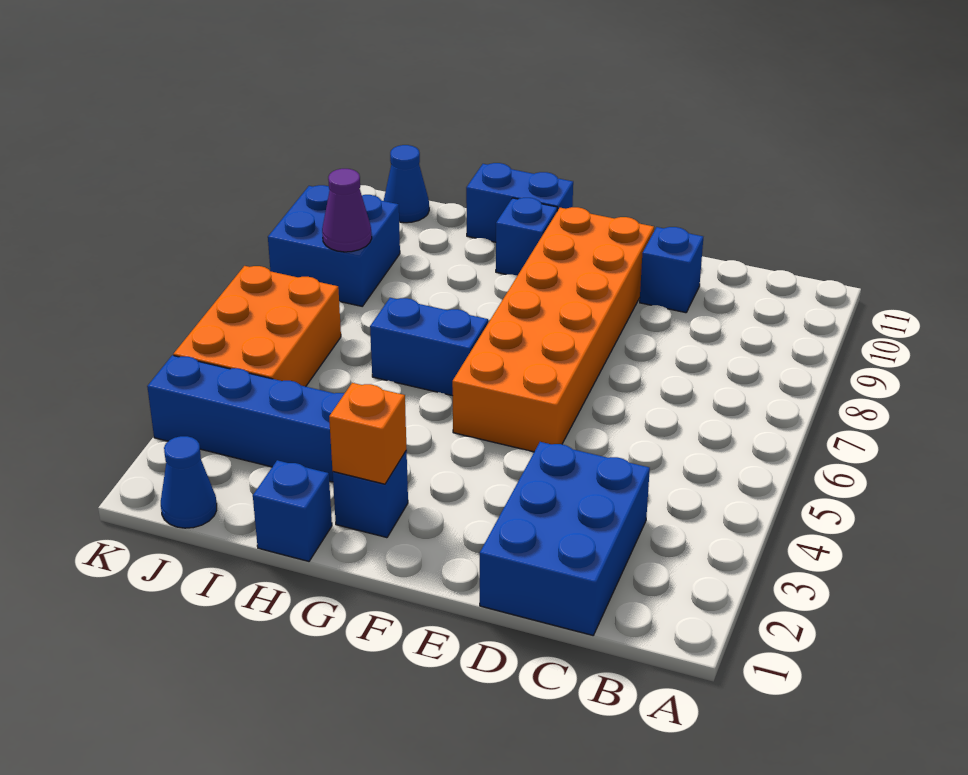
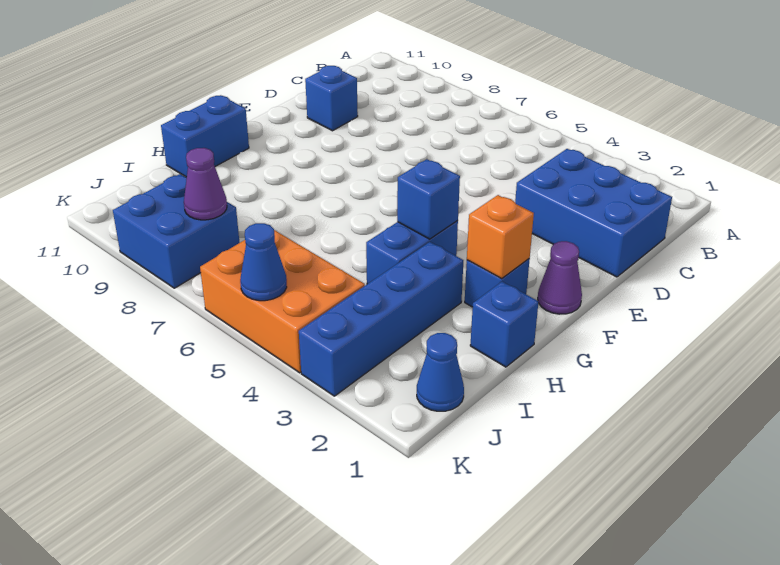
orange 2x6 brick [452,207,654,452] -> none
none -> purple 1x1 cone [538,241,582,314]
blue 1x2 brick [370,298,488,396] -> blue 1x2 brick moved to [366,221,458,284]
blue 1x1 brick [496,198,557,276] -> blue 1x1 brick moved to [397,159,460,239]
blue 1x1 cone [384,145,429,223] -> blue 1x1 cone moved to [240,223,287,301]

